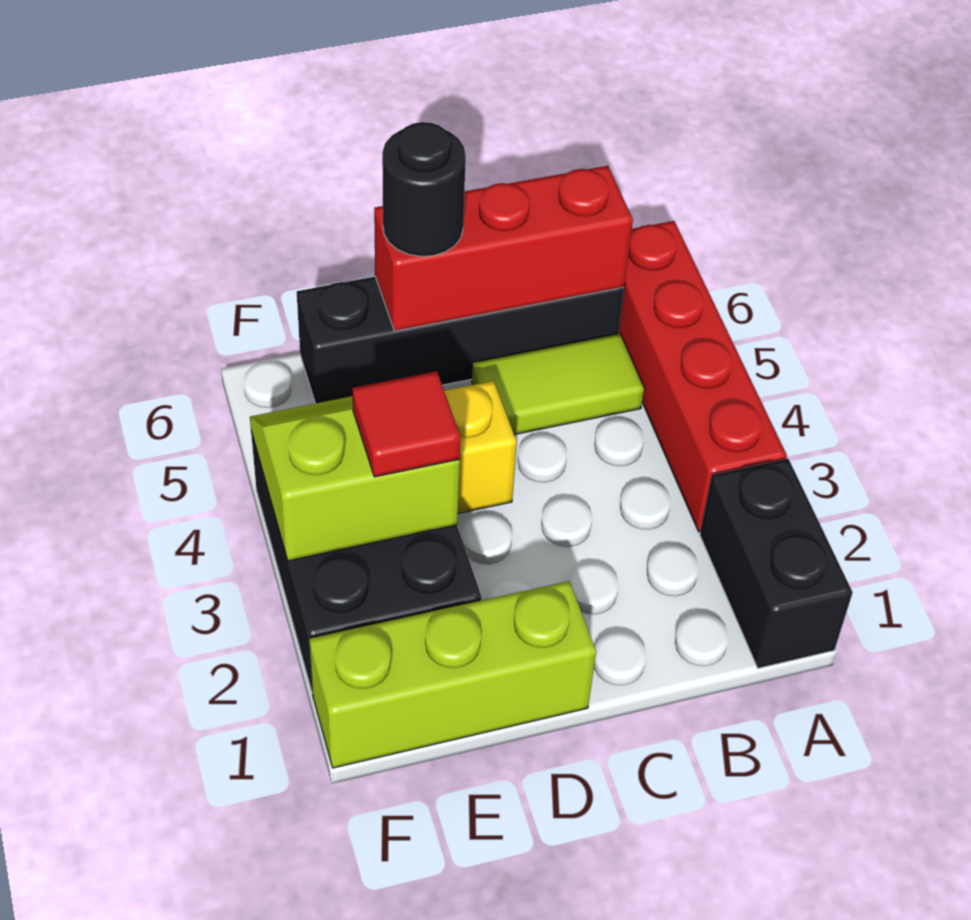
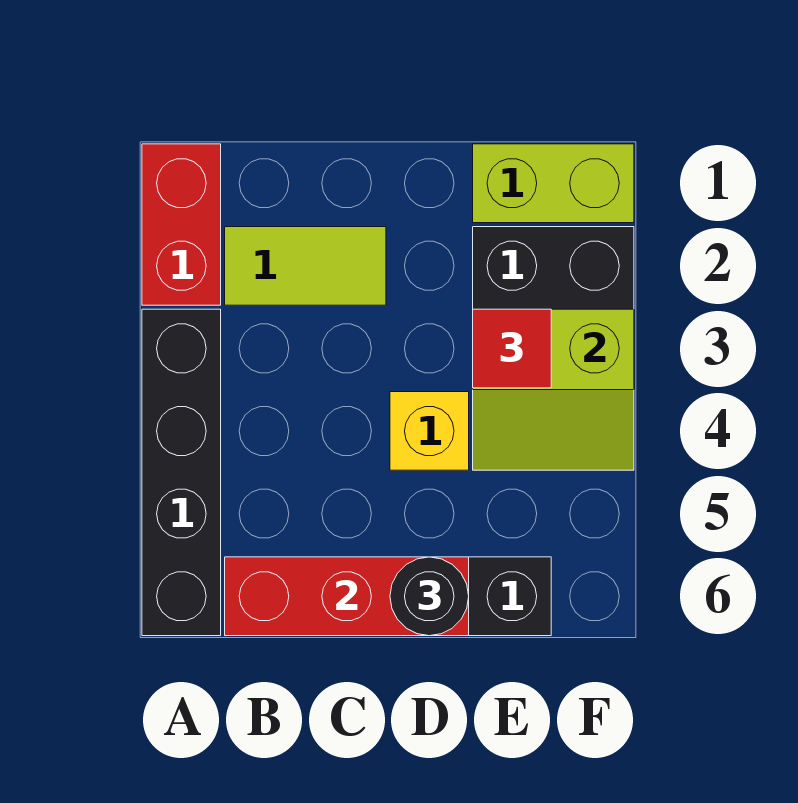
black 1x2 brick [700,459,853,668] -> red 1x2 brick [142,144,221,305]
red 1x4 brick [618,221,787,532] -> black 1x4 brick [142,309,221,636]
lime 1x2 tile [472,334,644,435] -> lime 1x2 tile moved to [225,227,386,305]
lime 1x3 brick [309,581,596,768] -> lime 1x2 brick [473,144,634,223]

